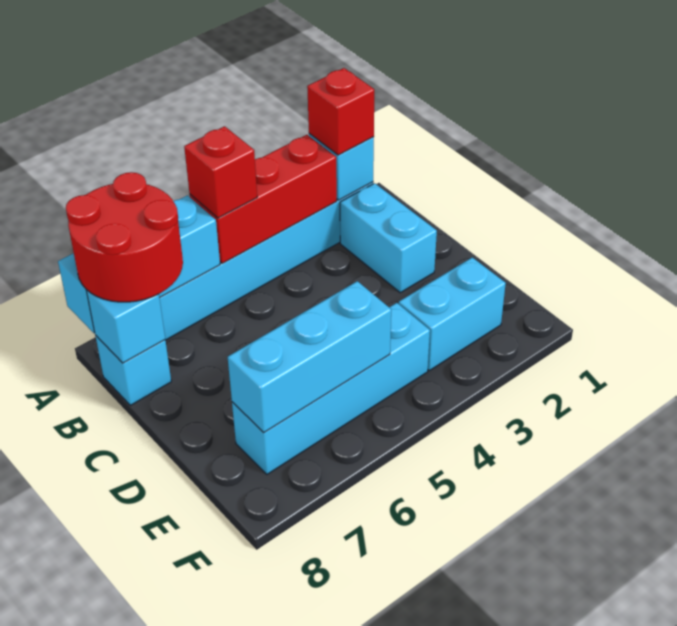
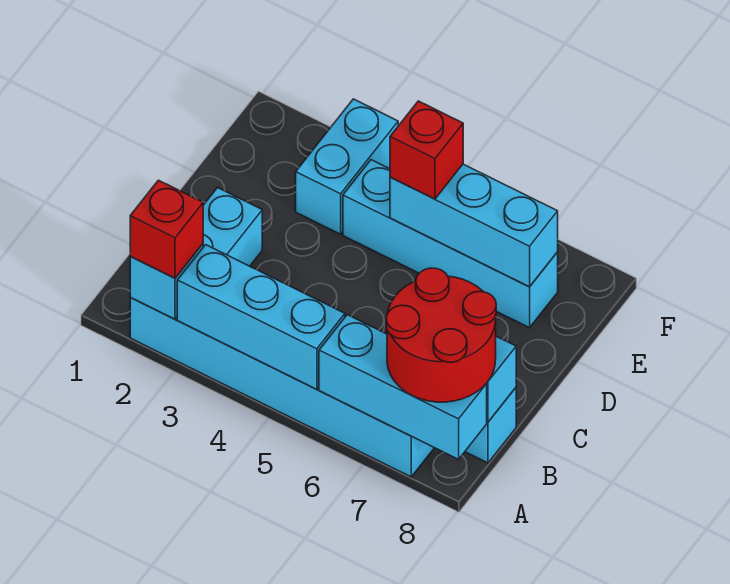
red 1x3 brick [190,135,337,263] -> cyan 1x3 brick [177,245,345,389]
red 1x1 brick [184,126,257,218] -> red 1x1 brick moved to [390,101,463,199]
cyan 1x2 brick [399,258,506,370] -> cyan 1x2 brick turned to [296,99,398,234]

